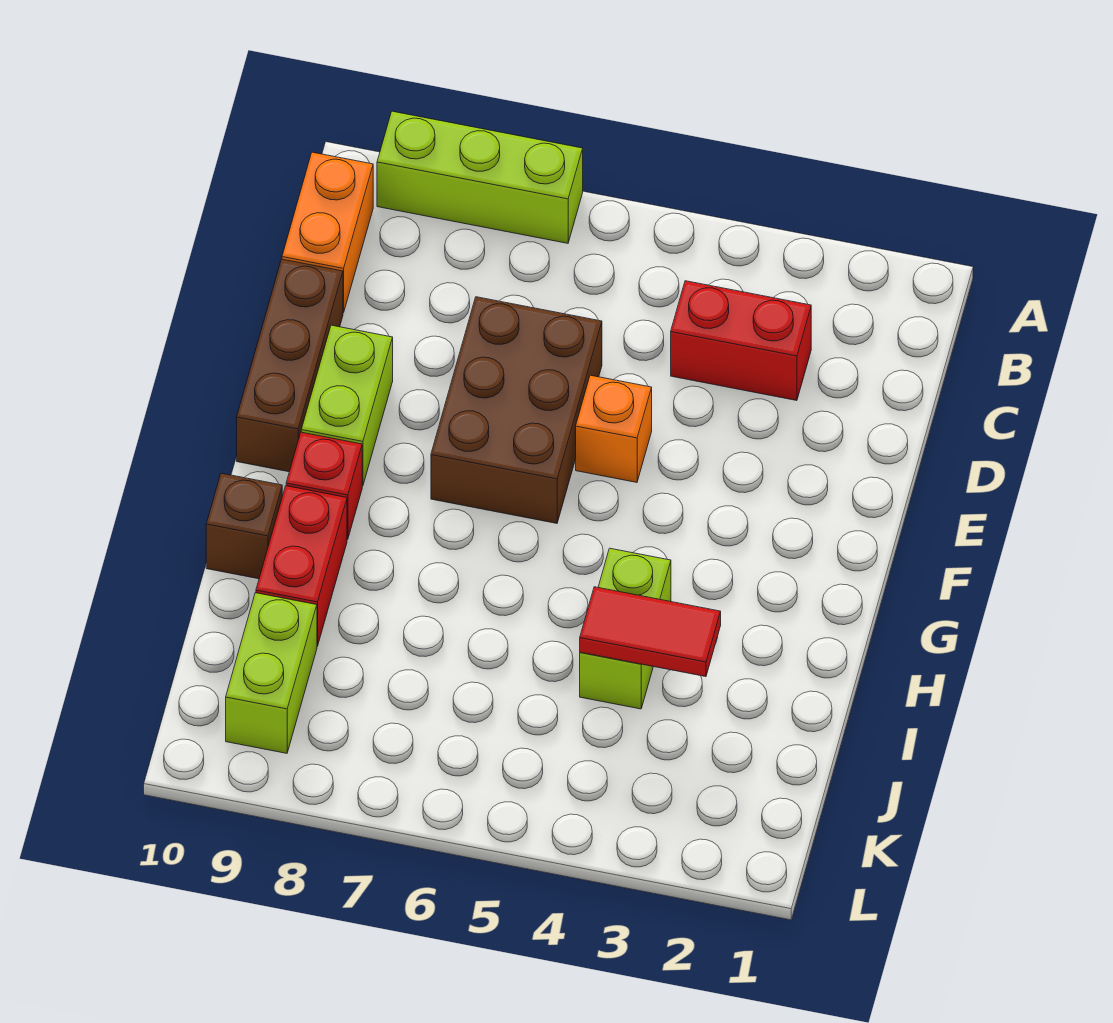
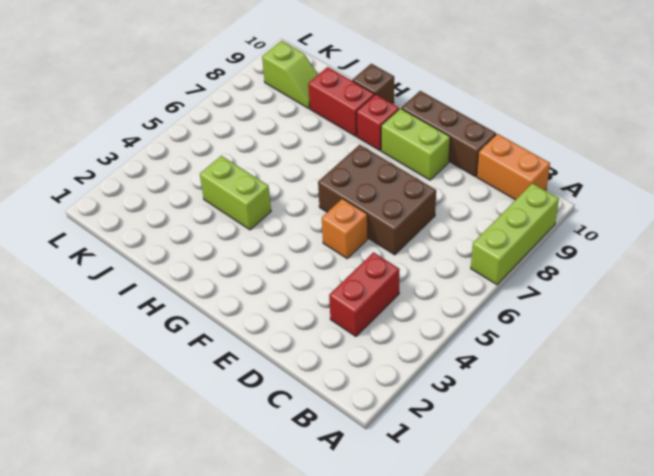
red 1x2 tile [580,587,721,677] -> none
lime 1x2 brick [226,593,317,753] -> lime 1x2 slope [262,41,318,108]

